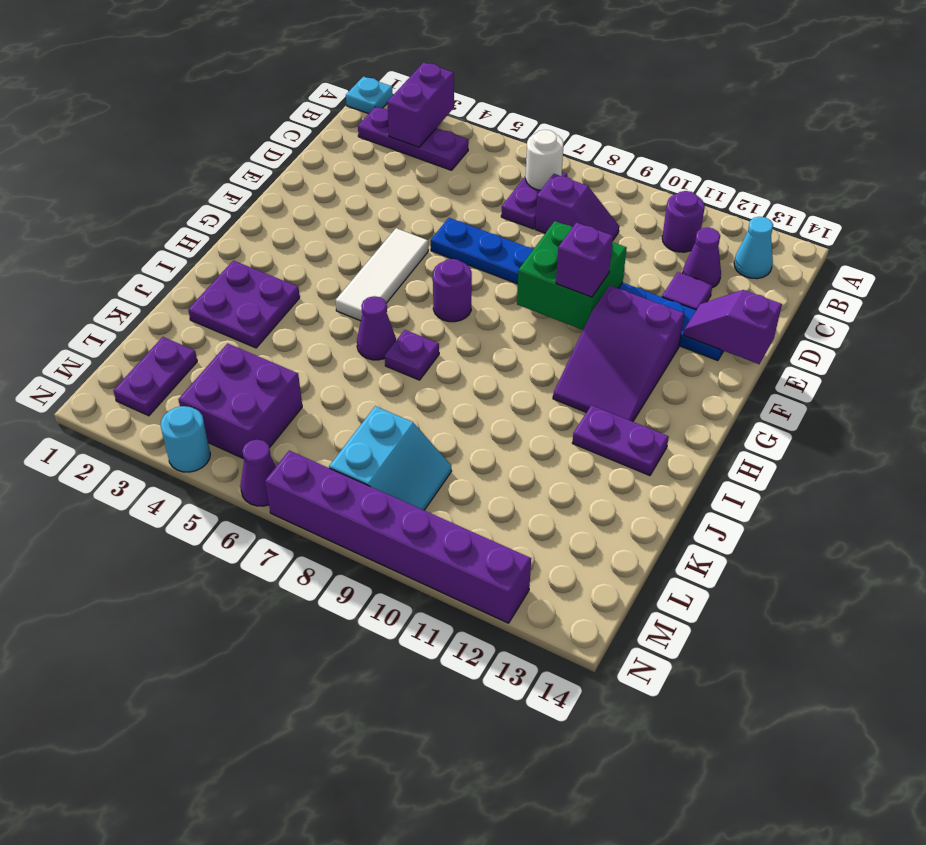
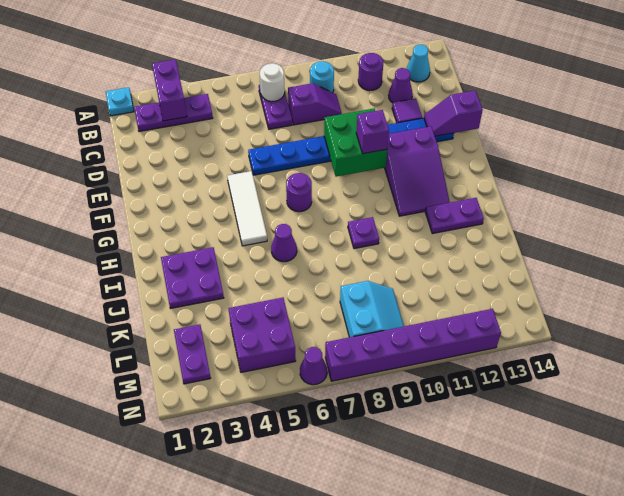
purple 1x1 plate [385,330,439,380] -> purple 1x1 plate moved to [348,217,379,249]
cyan 1x1 round brick [160,406,210,472] -> cyan 1x1 round brick moved to [310,61,334,93]

